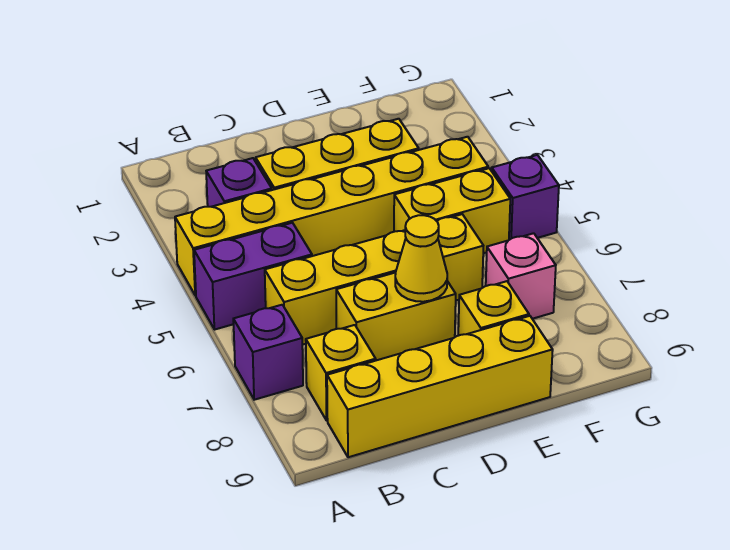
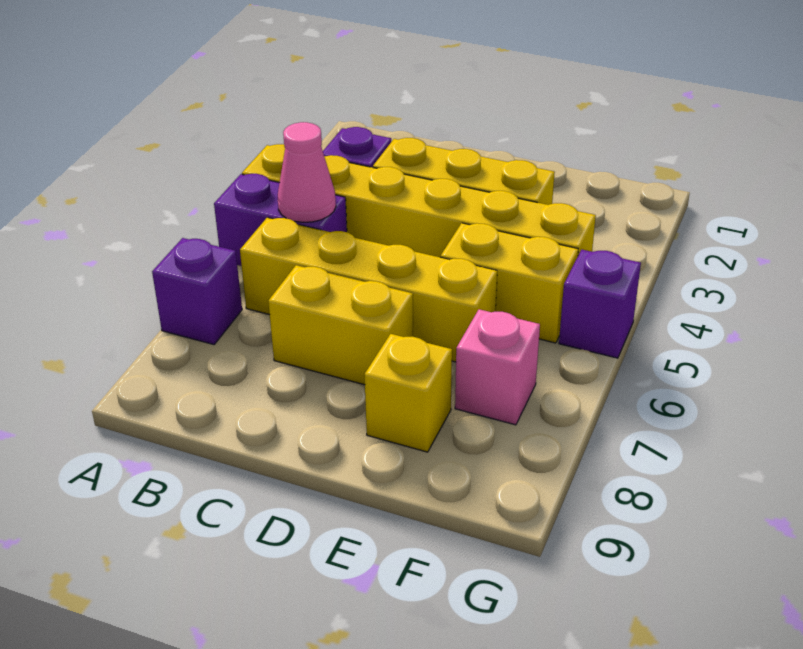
none -> pink 1x1 cone [278,122,336,222]
yellow 1x1 brick [306,325,376,421] -> none
yellow 1x4 brick [327,316,553,457] -> none
yellow 1x1 cone [395,215,447,302] -> none

